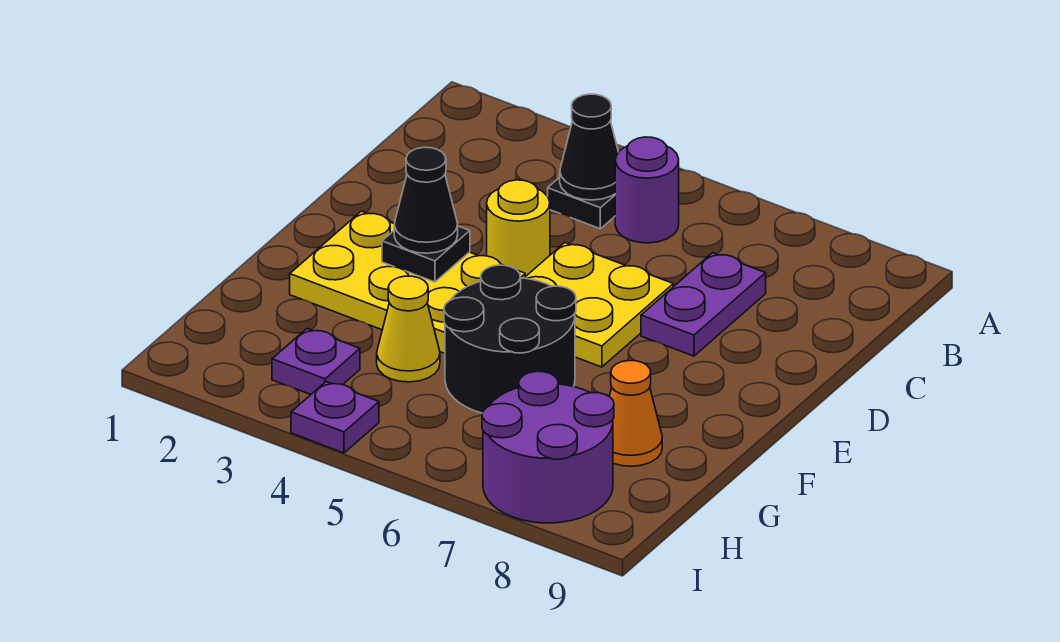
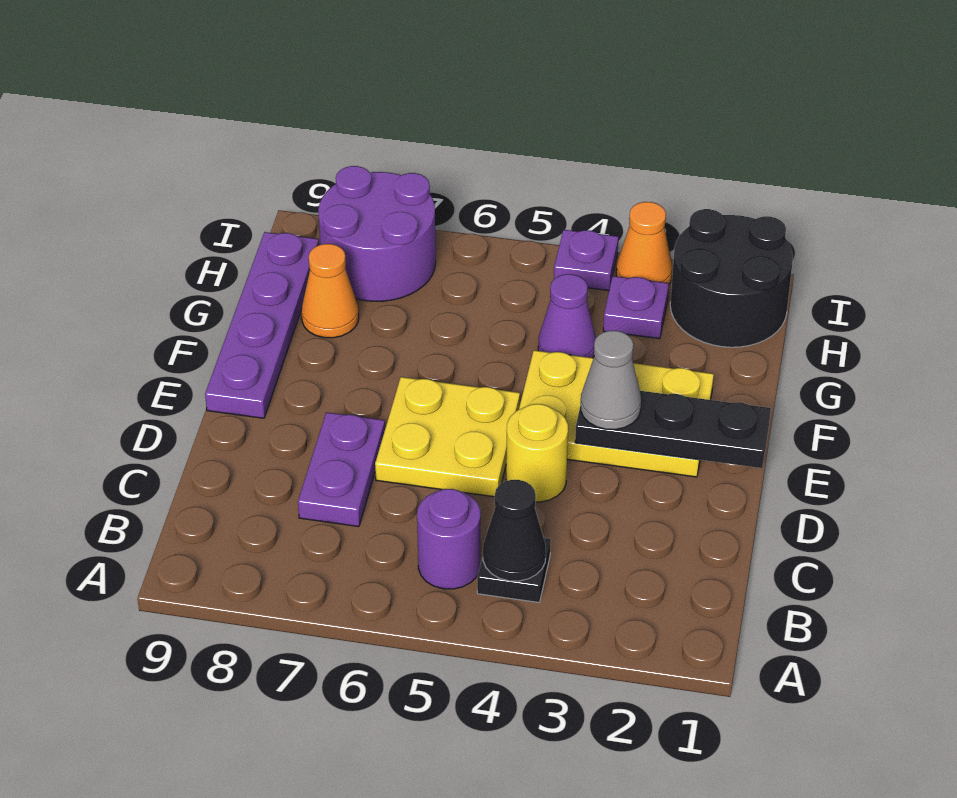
black 1x1 plate [382,226,470,282] -> black 1x3 plate [575,391,771,468]
black 1x1 cone [394,147,458,253] -> grey 1x1 cone [581,331,641,430]
none -> purple 1x4 plate [205,232,319,418]
black 2x2 round brick [444,265,576,413] -> black 2x2 round brick moved to [670,209,793,347]
yellow 1x1 cone [377,276,440,382] -> purple 1x1 cone [538,274,596,358]
none -> orange 1x1 cone [616,202,673,285]

